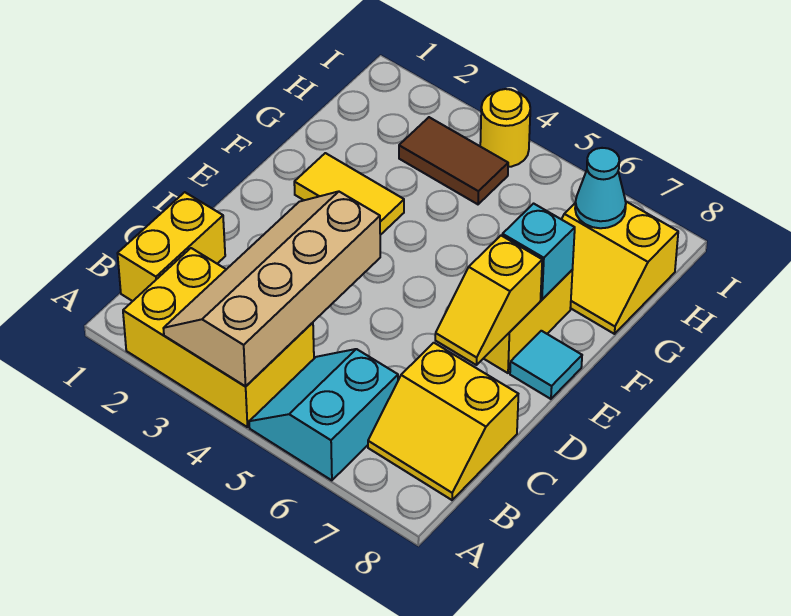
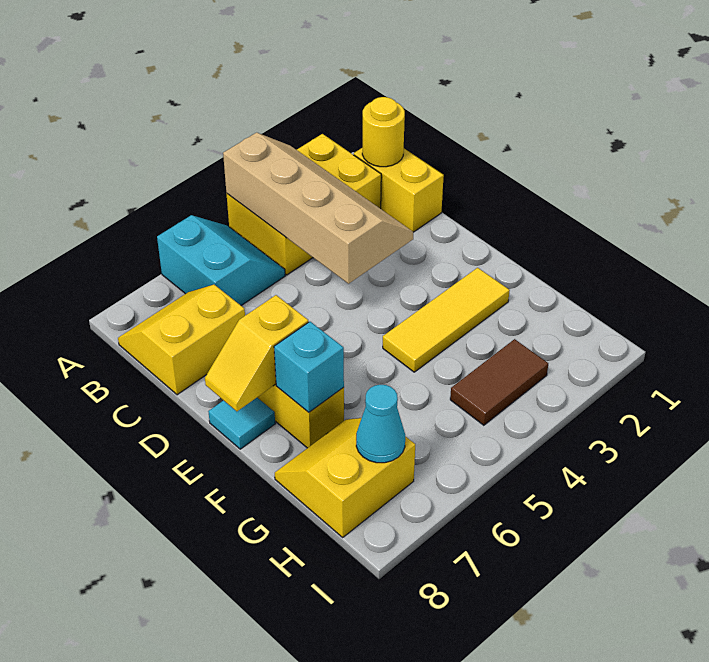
yellow 1x2 slope [435,236,542,365] -> yellow 1x2 slope turned to [205,295,308,411]
yellow 1x2 tile [294,153,404,235] -> yellow 1x3 tile [383,268,510,372]
yellow 1x1 round brick [480,89,530,167] -> yellow 1x1 round brick moved to [362,97,405,167]

